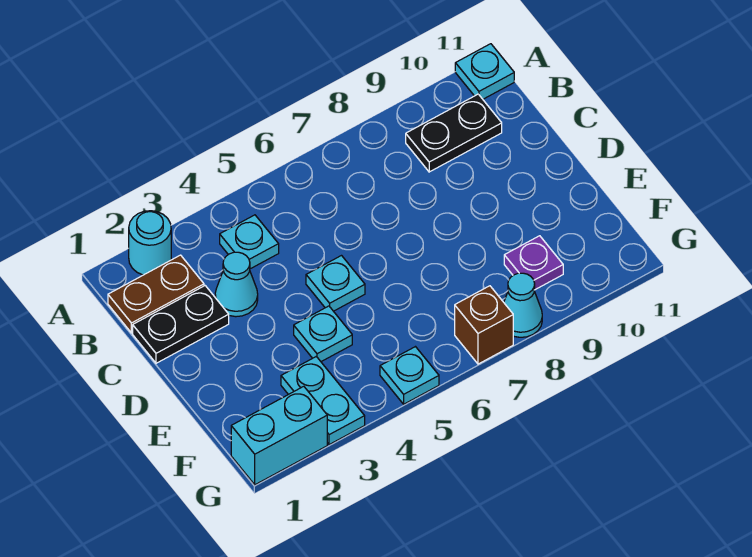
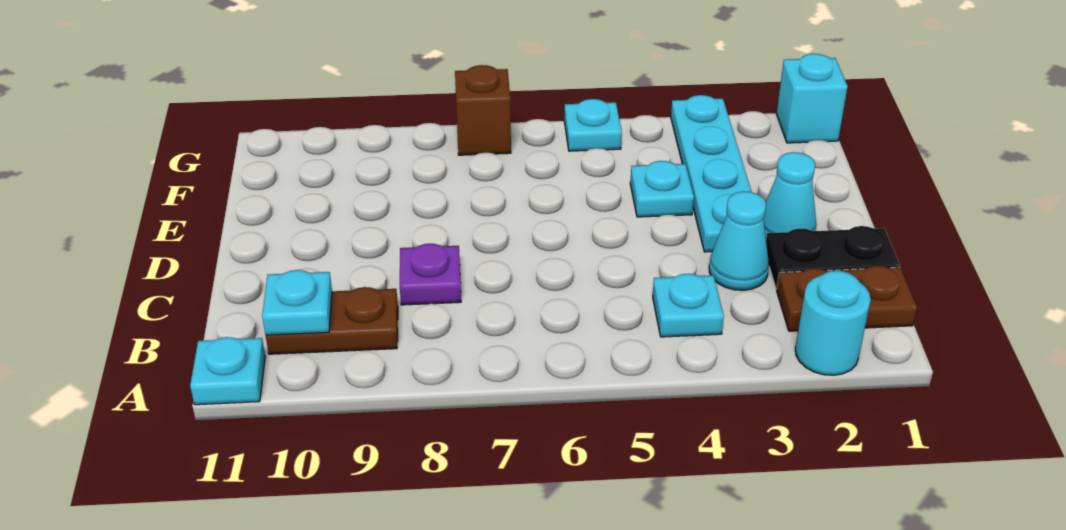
black 1x2 plate [406,94,502,172] -> brown 1x2 plate [266,287,398,354]
cyan 1x1 plate [306,256,365,311] -> cyan 1x1 plate moved to [262,270,332,335]
cyan 1x2 plate [281,356,365,445] -> cyan 1x4 plate [671,95,751,252]
purple 1x1 plate [504,236,563,290] -> purple 1x1 plate moved to [400,244,461,305]
cyan 1x2 brick [231,386,327,485] -> cyan 1x1 brick [777,54,848,143]
cyan 1x1 cone [504,273,542,337] -> cyan 1x1 cone moved to [763,152,817,238]

